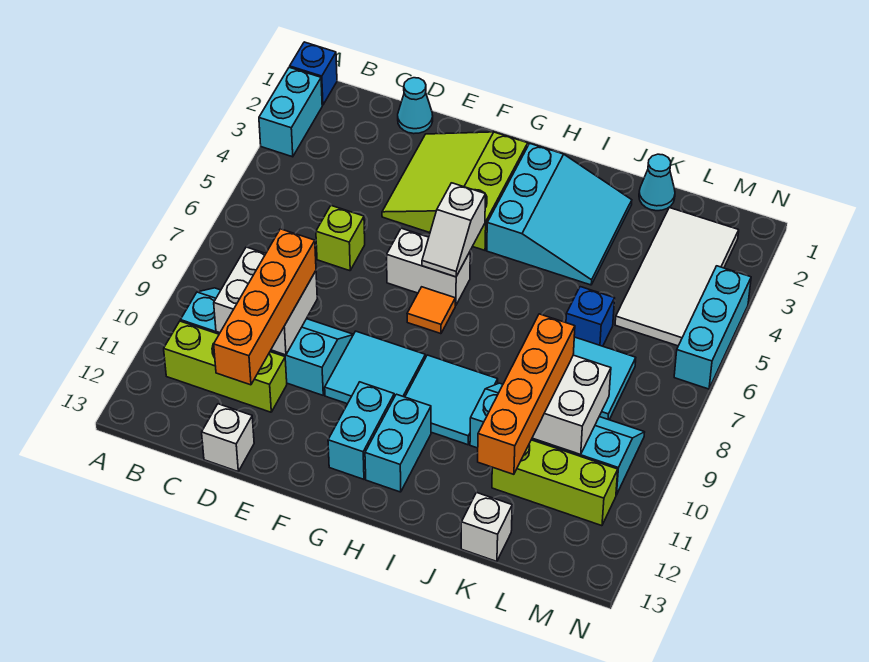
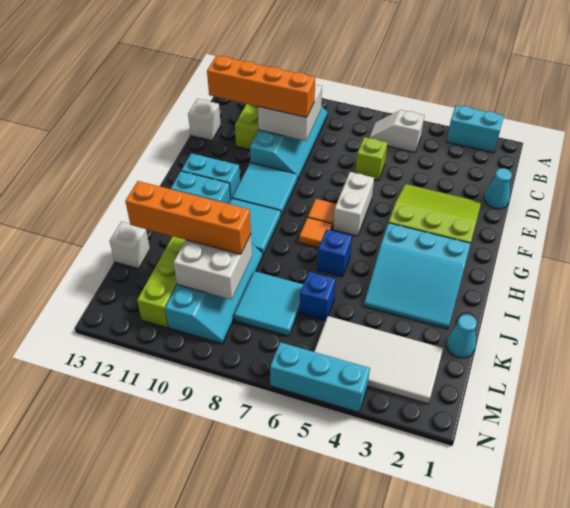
blue 1x1 brick [290,42,337,105] -> blue 1x1 brick moved to [317,229,352,277]
white 1x2 slope [422,183,485,277] -> white 1x2 slope moved to [369,110,424,152]
none -> orange 1x1 tile [299,217,332,248]

